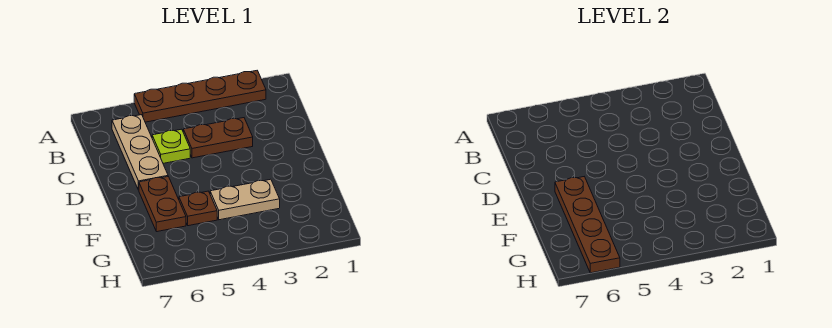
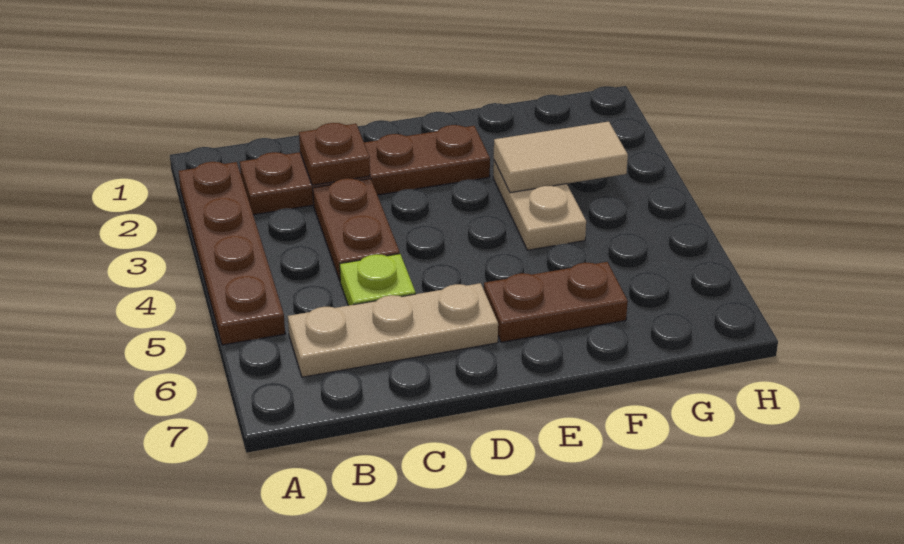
brown 1x4 plate [555,177,620,273] -> brown 1x4 plate moved to [240,125,490,215]
none -> tan 1x2 tile [494,122,628,193]
brown 1x1 plate [179,191,217,226] -> brown 1x1 plate moved to [299,123,370,185]

